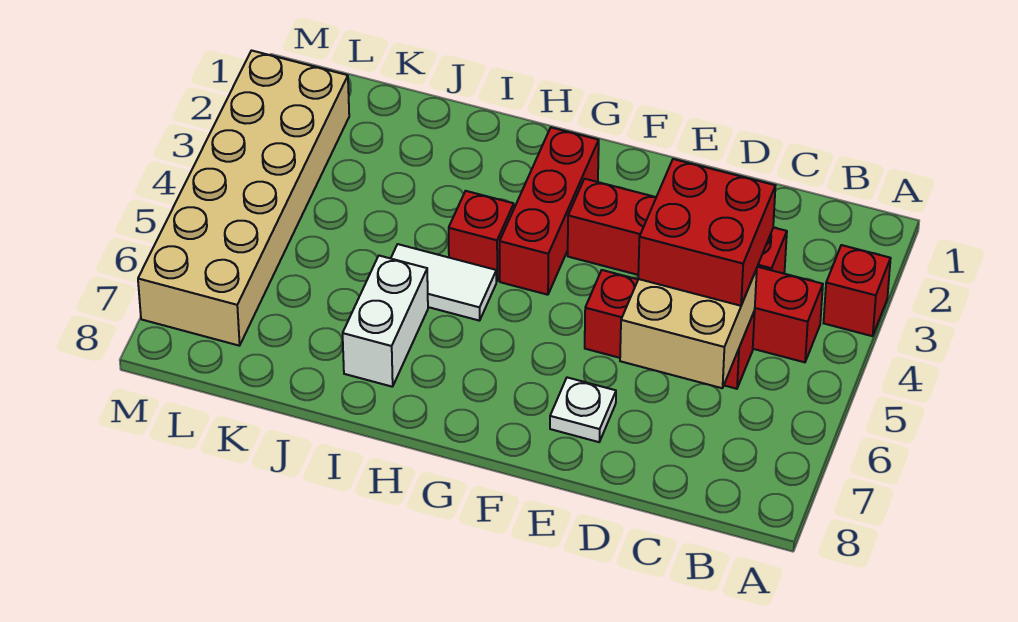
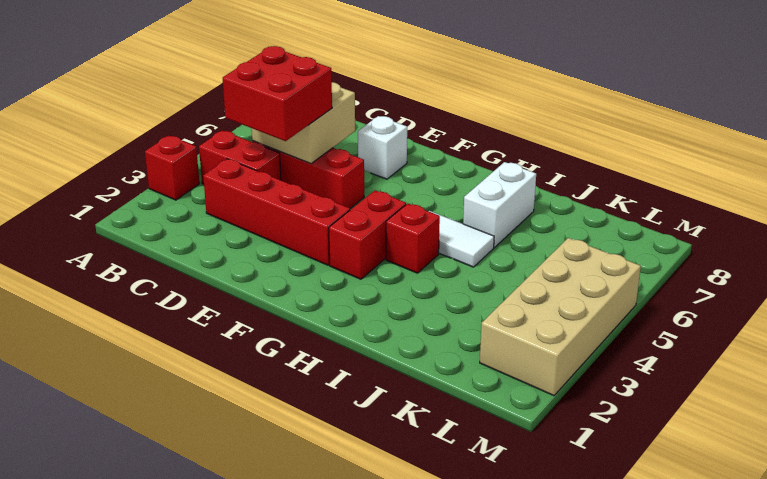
white 1x1 plate [550,377,616,442] -> white 1x1 brick [358,116,407,179]
red 1x3 brick [500,128,599,295] -> red 1x2 brick [329,191,406,279]
tan 2x6 brick [138,51,349,346] -> tan 2x4 brick [480,238,641,396]

